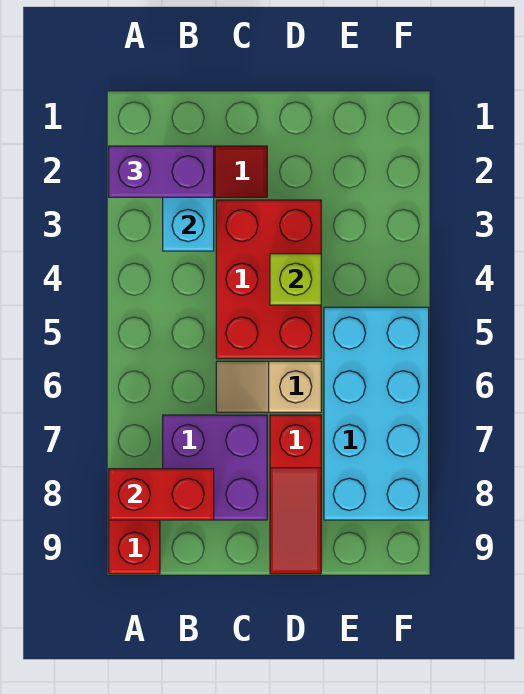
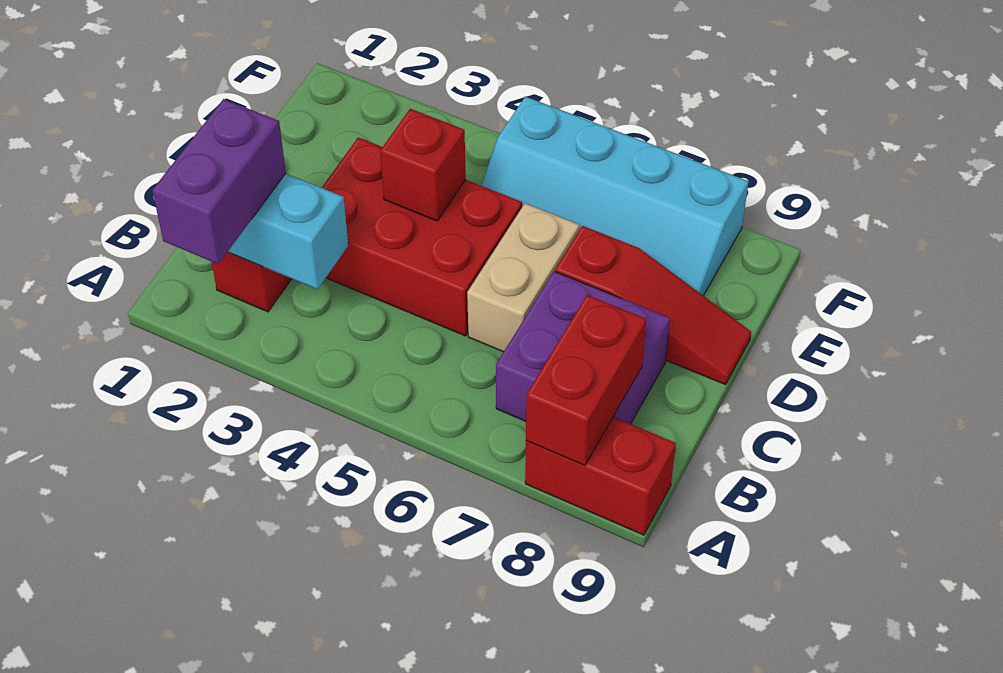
tan 1x2 slope [216,361,321,412] -> tan 1x2 brick [467,203,580,352]
lime 1x1 brick [270,254,321,305] -> red 1x1 brick [380,109,466,221]
cyan 2x4 brick [324,307,429,520] -> cyan 2x4 slope [481,96,749,296]

